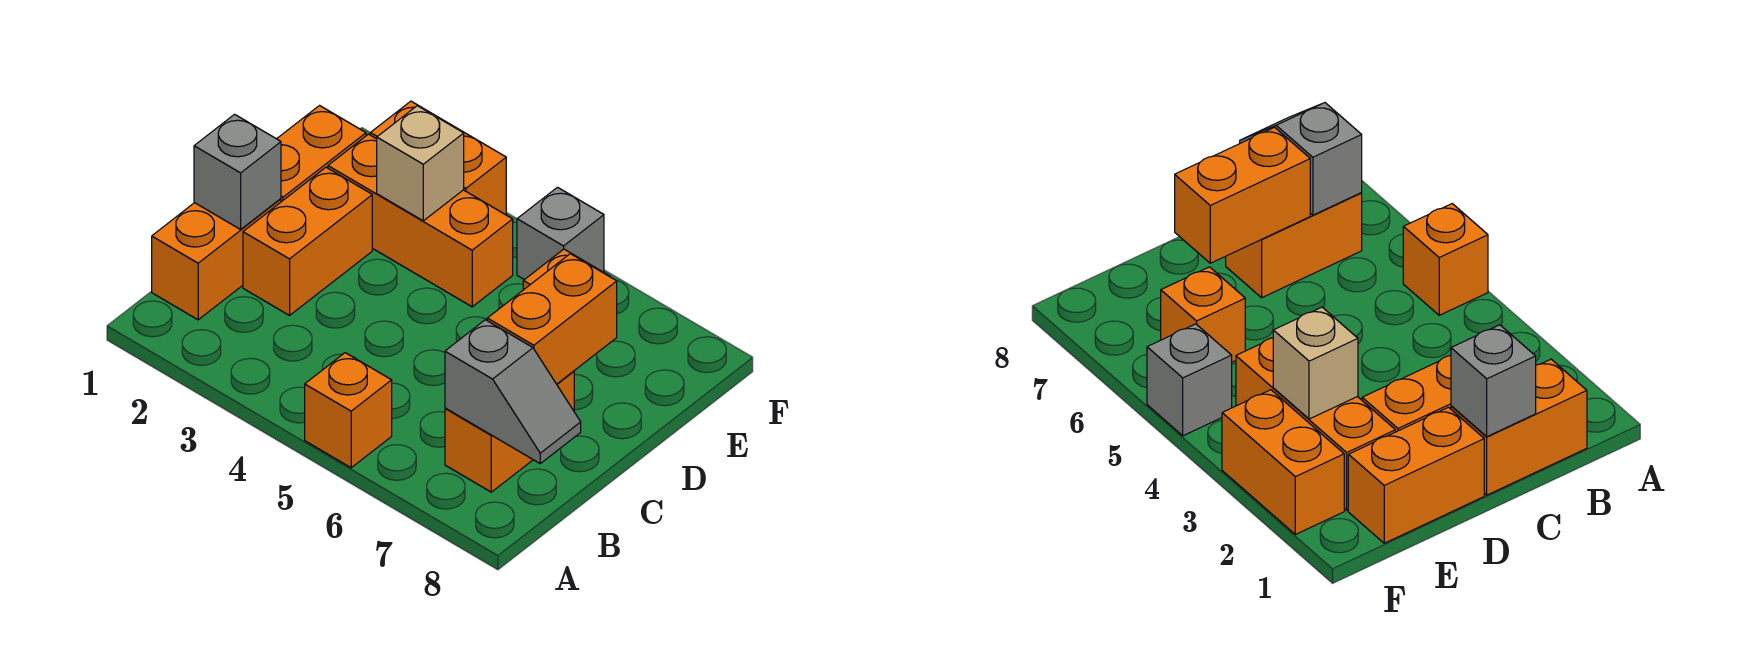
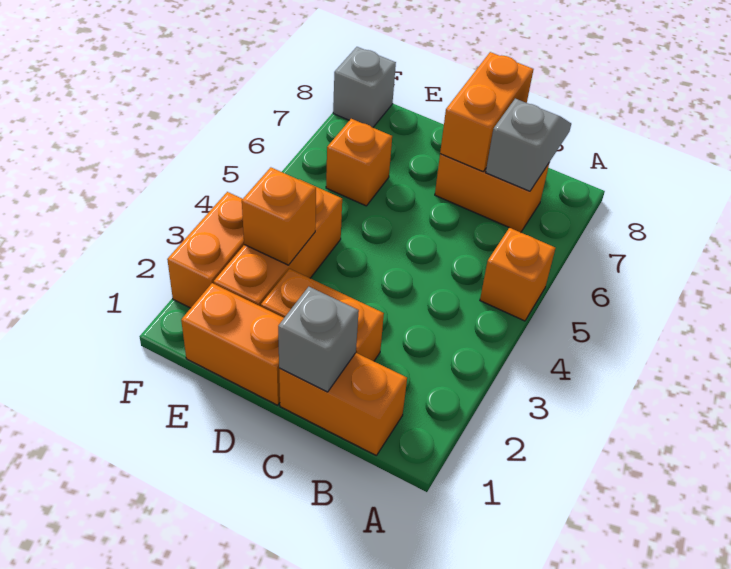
orange 1x2 brick [487,254,617,384] -> orange 1x2 brick turned to [440,52,533,171]
tan 1x1 brick [377,106,464,221] -> orange 1x1 brick [242,167,316,265]
grey 1x1 brick [517,187,604,280] -> grey 1x1 brick moved to [333,47,396,128]

